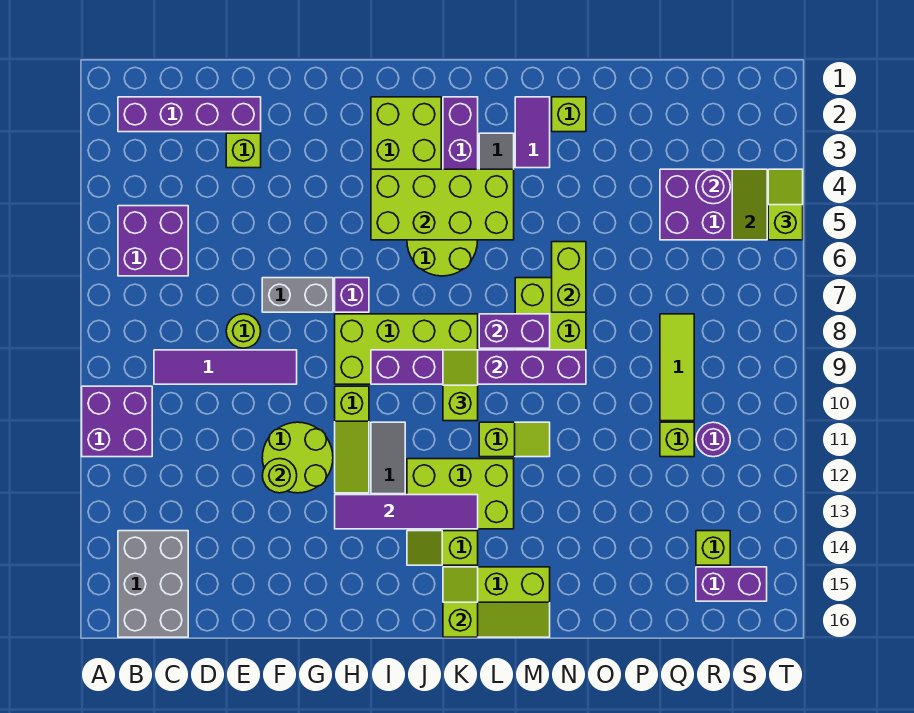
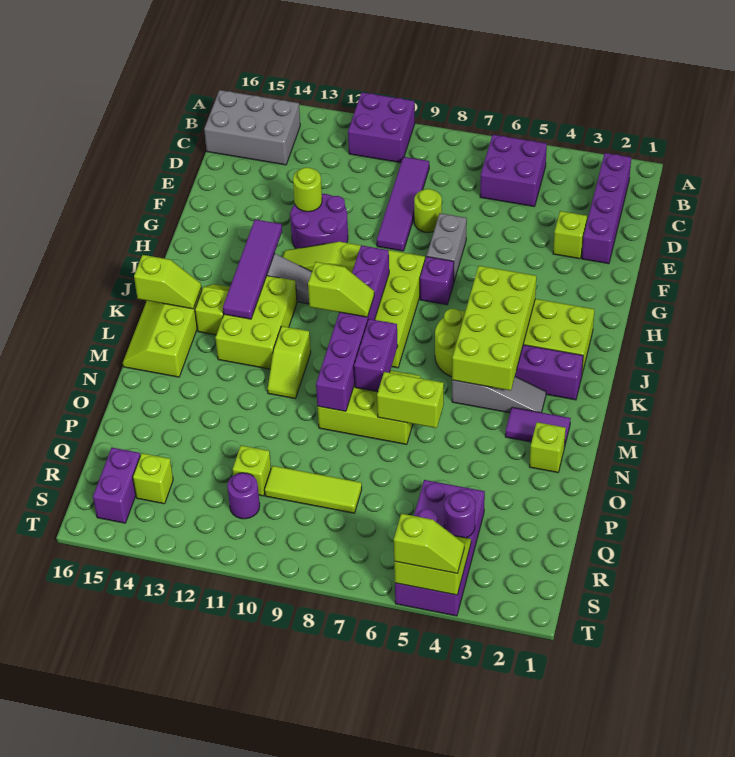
lime 2x2 round brick [262,422,333,493] -> purple 2x2 round brick [290,194,348,249]

